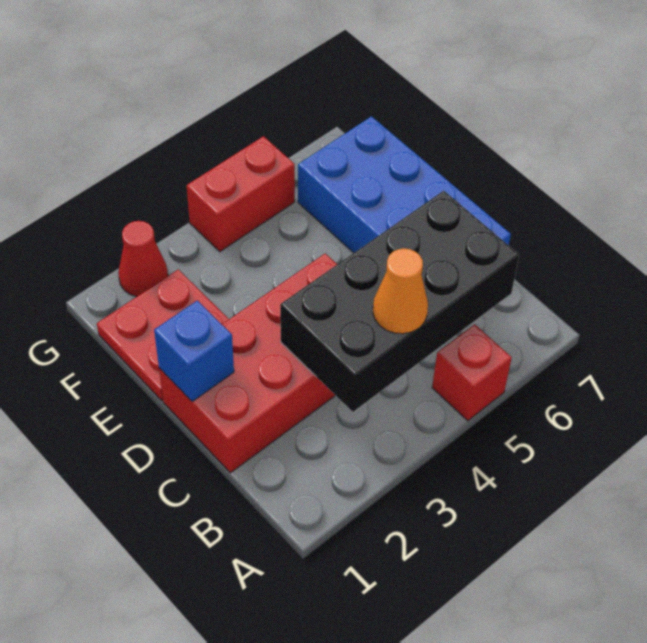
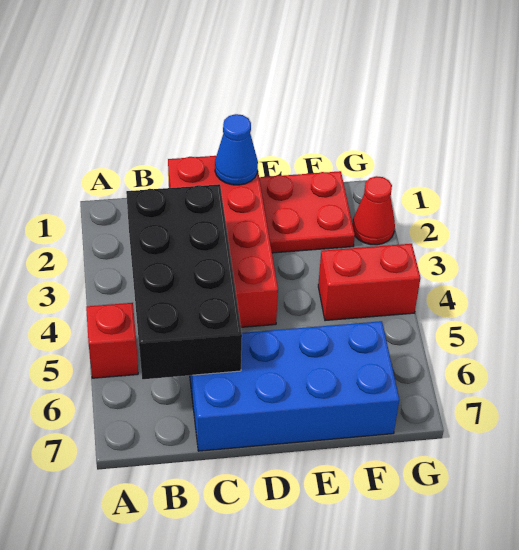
orange 1x1 cone [373,248,428,334] -> none
blue 1x1 brick [154,300,234,402] -> blue 1x1 cone [215,114,258,185]
red 1x2 brick [187,136,295,252] -> red 1x2 brick turned to [318,244,420,321]

